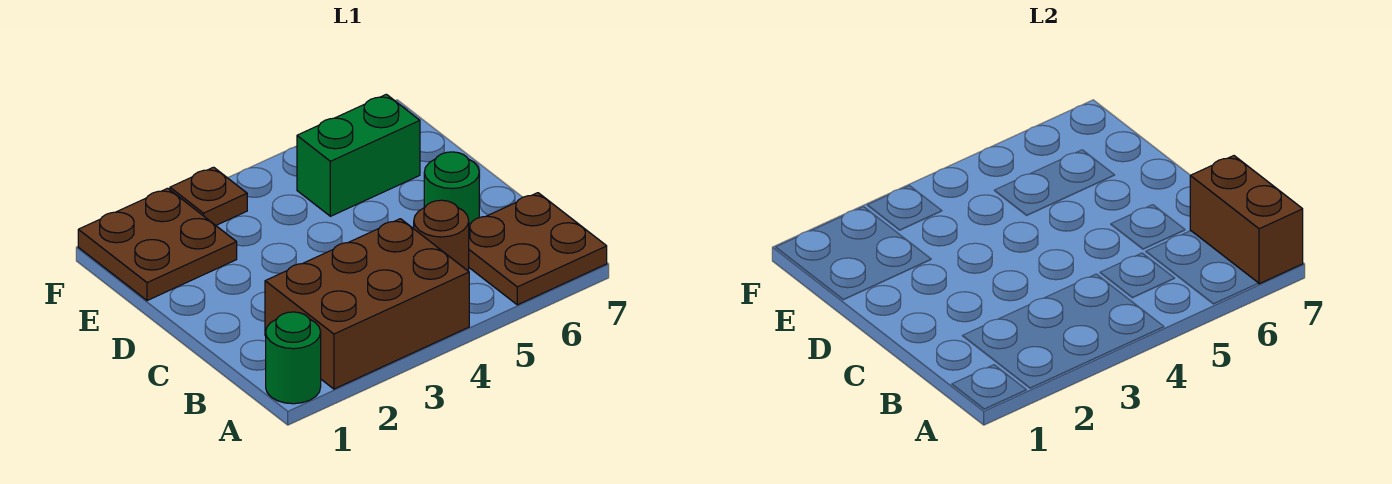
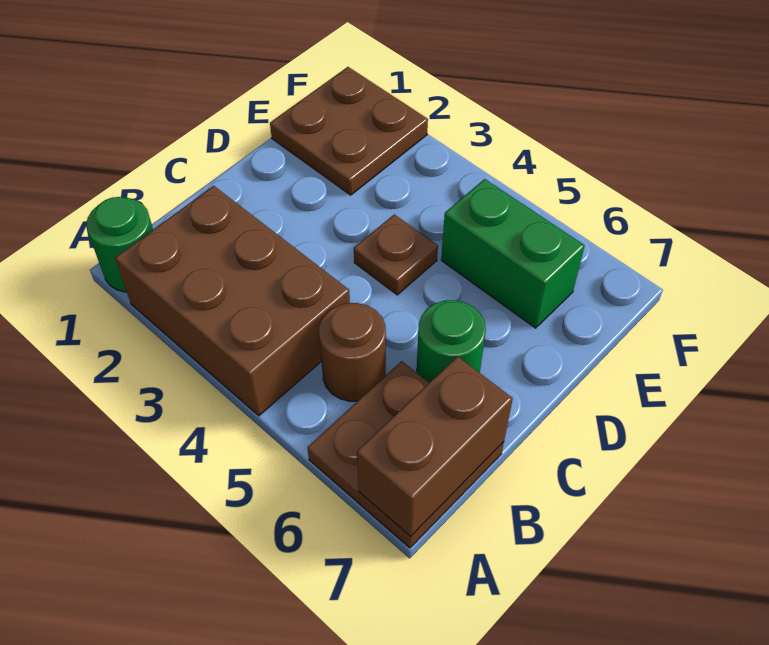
brown 1x1 plate [170,167,247,225] -> brown 1x1 plate moved to [354,214,438,295]

